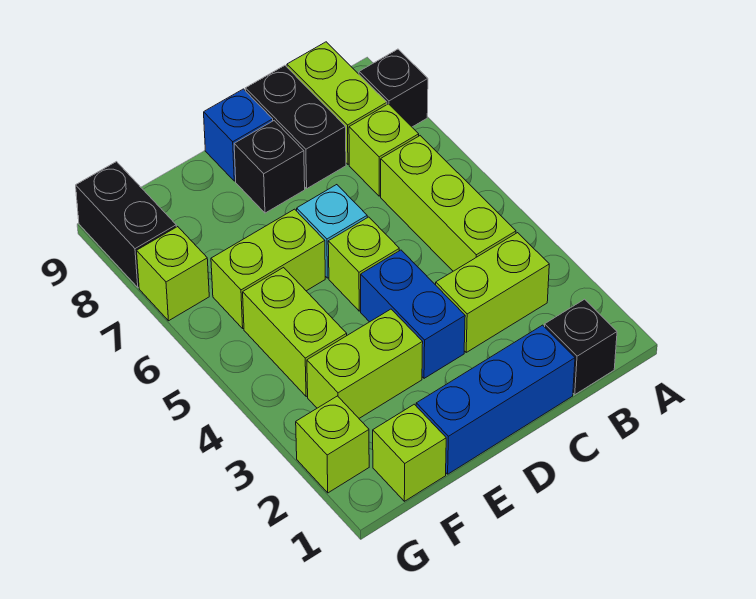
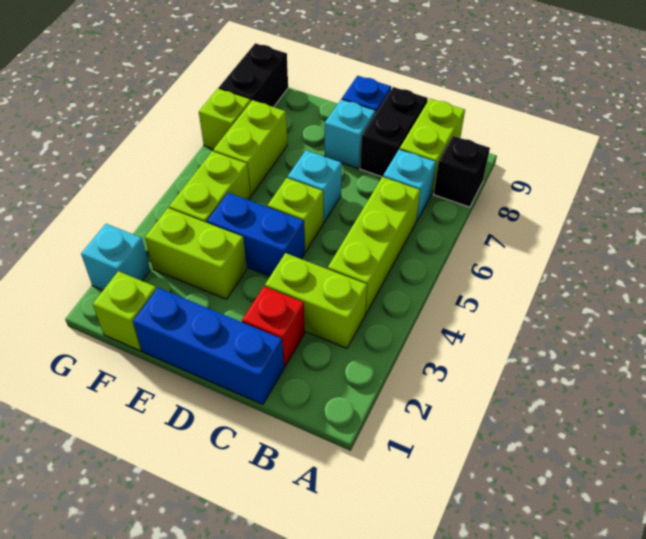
black 1x1 brick [545,299,617,395] -> none
lime 1x1 brick [349,104,419,196] -> cyan 1x1 brick [383,149,436,222]
none -> red 1x1 brick [242,287,305,367]
blue 1x2 brick [361,250,465,378] -> blue 1x2 brick turned to [207,193,305,276]
black 1x1 brick [234,121,305,213] -> cyan 1x1 brick [325,99,376,168]
lime 1x2 brick [211,209,325,328] -> lime 1x2 brick turned to [213,100,287,196]
lime 1x1 brick [296,396,369,493] -> cyan 1x1 brick [81,224,150,290]

